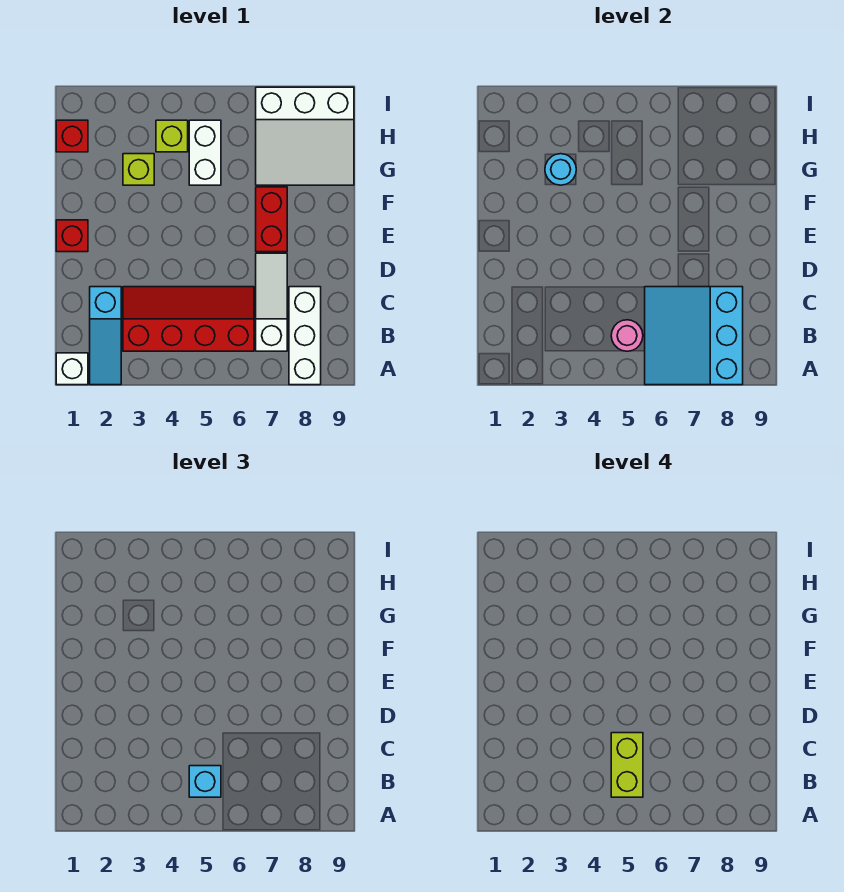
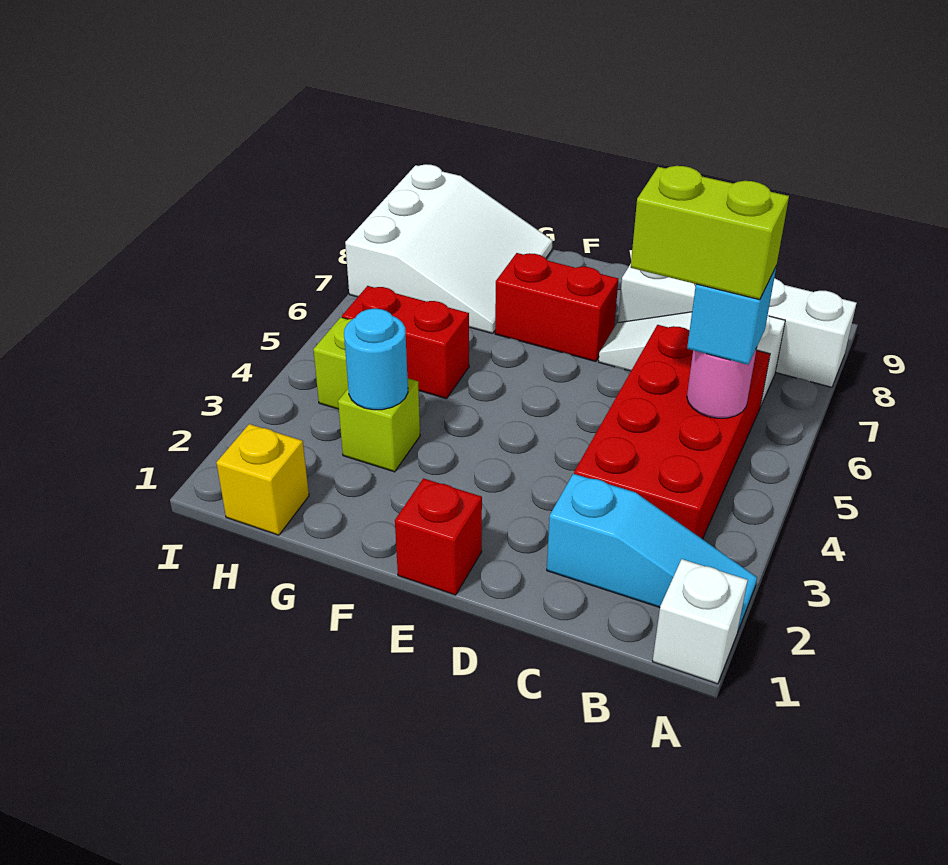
cyan 3x3 slope [645,287,743,385] -> none
white 1x3 brick [289,287,321,385] -> white 1x4 brick [618,264,856,387]
red 2x4 slope [123,287,254,351] -> red 2x4 brick [574,325,770,539]
white 1x2 brick [189,120,221,185] -> red 1x2 brick [342,286,469,399]
red 1x1 brick [56,120,88,152] -> yellow 1x1 brick [216,424,309,535]

